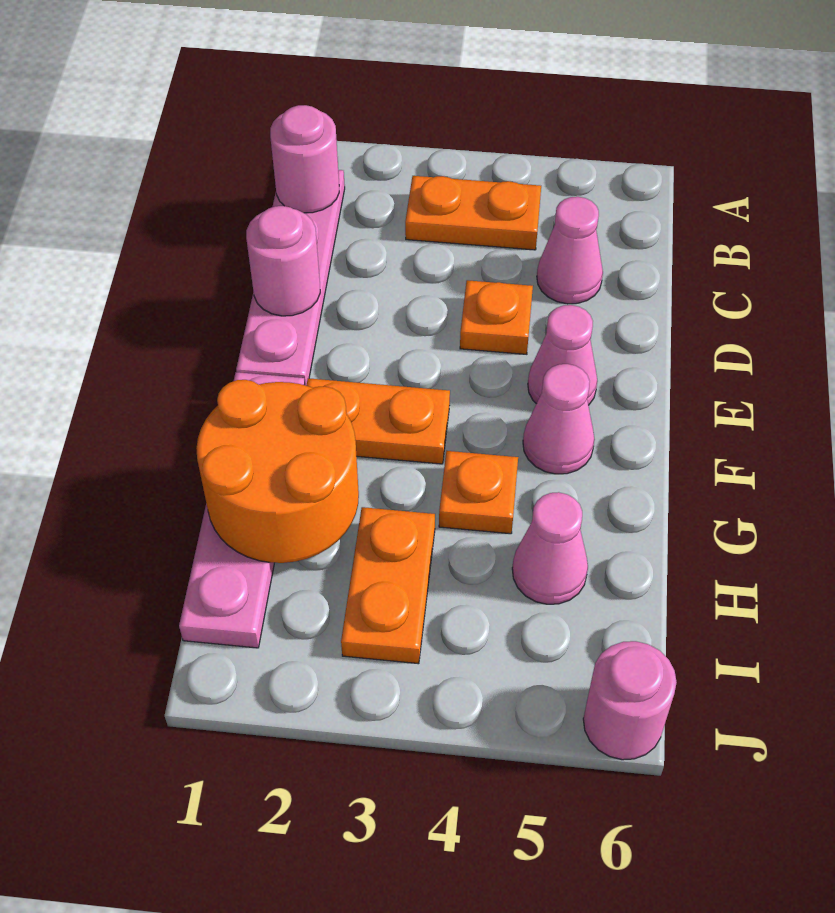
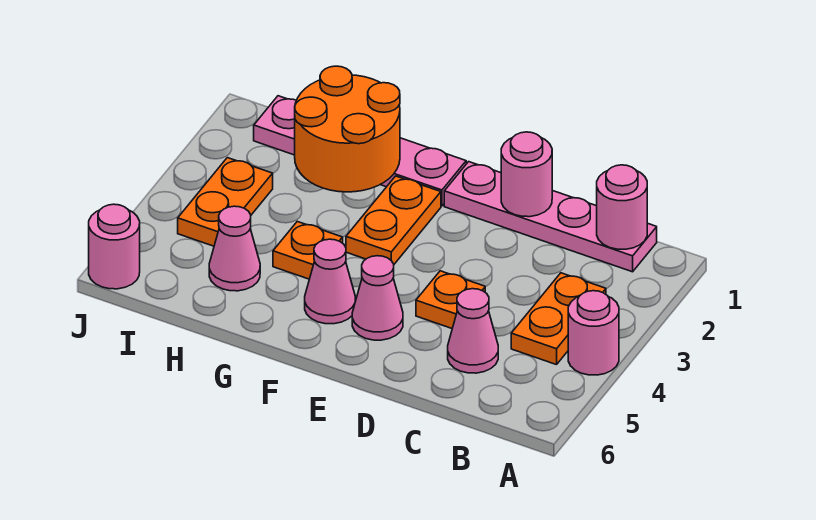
none -> pink 1x1 round brick [568,291,619,375]
orange 1x2 plate [341,507,435,664] -> orange 1x2 plate turned to [178,158,273,246]

